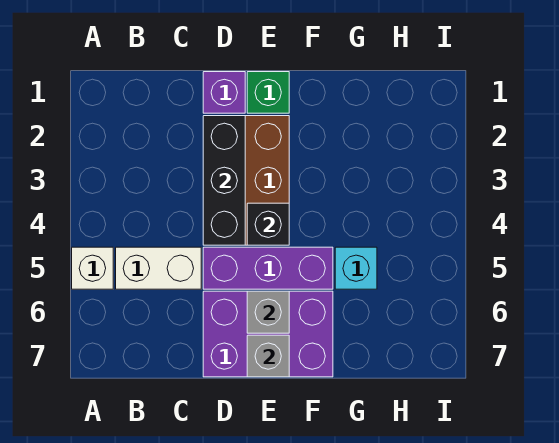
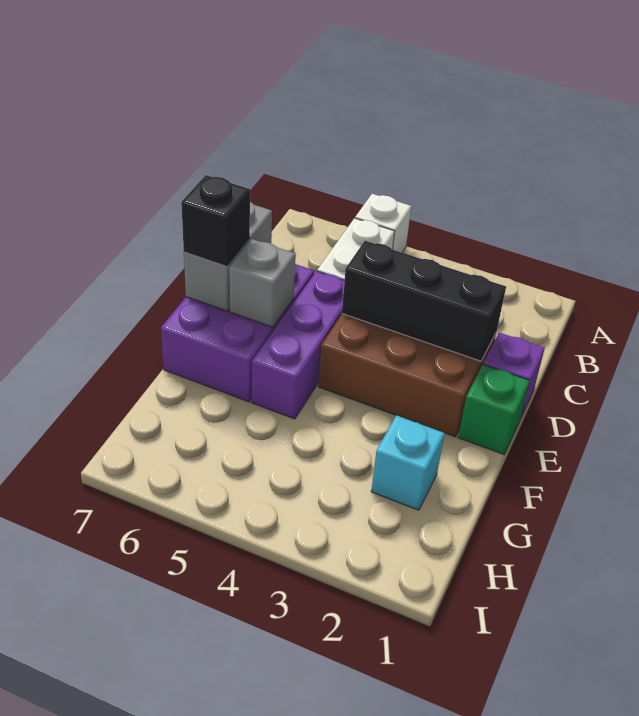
black 1x1 brick [247,203,289,245] -> black 1x1 brick moved to [181,175,250,265]
grey 1x1 brick [247,335,289,377] -> grey 1x2 brick [184,202,272,311]
cyan 1x1 brick [335,247,377,289] -> cyan 1x1 brick moved to [371,415,445,510]

